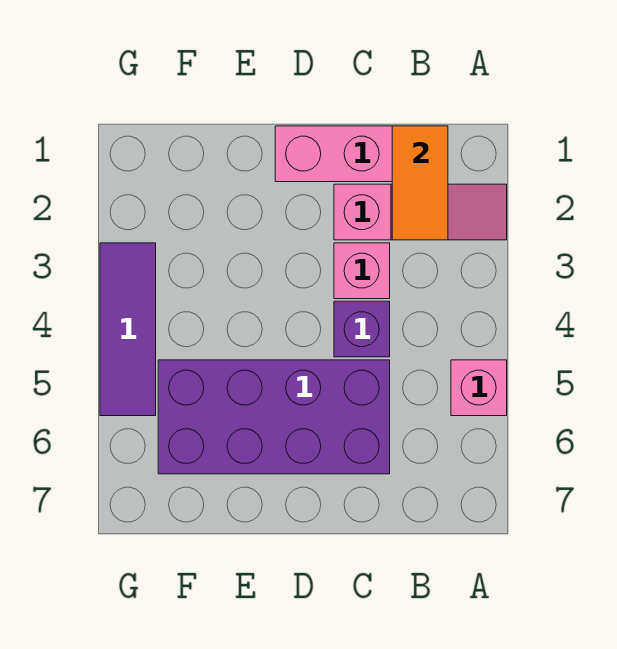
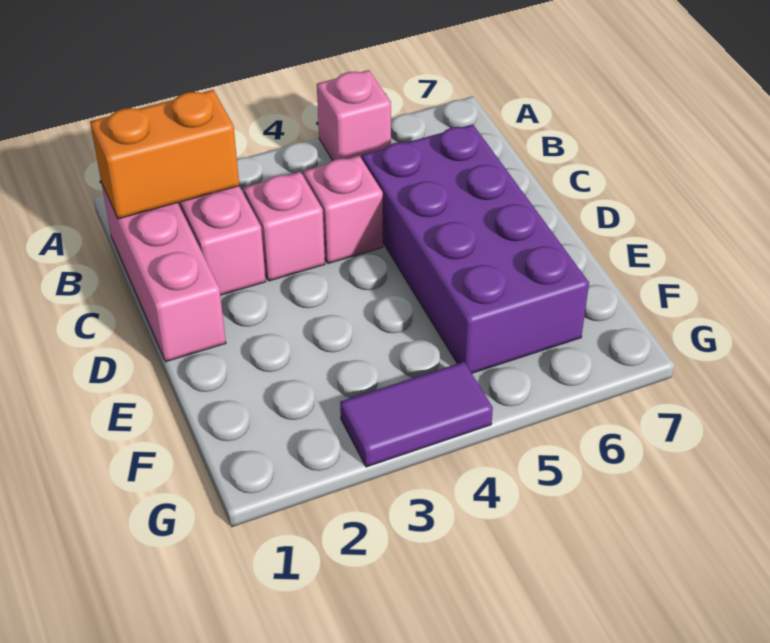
orange 1x2 tile [392,126,448,240] -> orange 1x2 brick [90,90,239,219]
purple 1x1 brick [334,301,390,357] -> pink 1x1 brick [303,156,383,264]
purple 1x3 tile [100,243,156,416] -> purple 1x2 tile [340,362,493,467]

